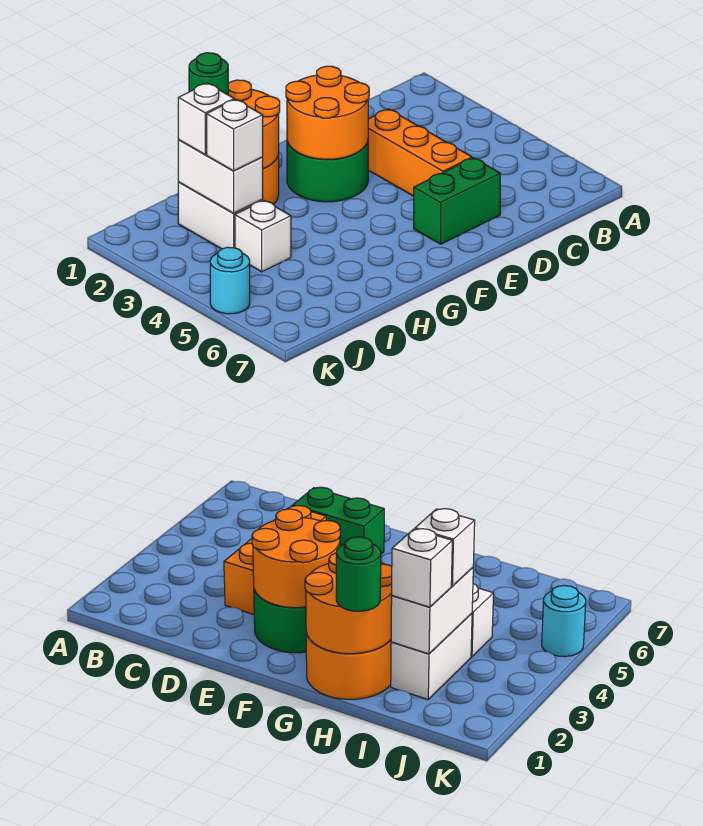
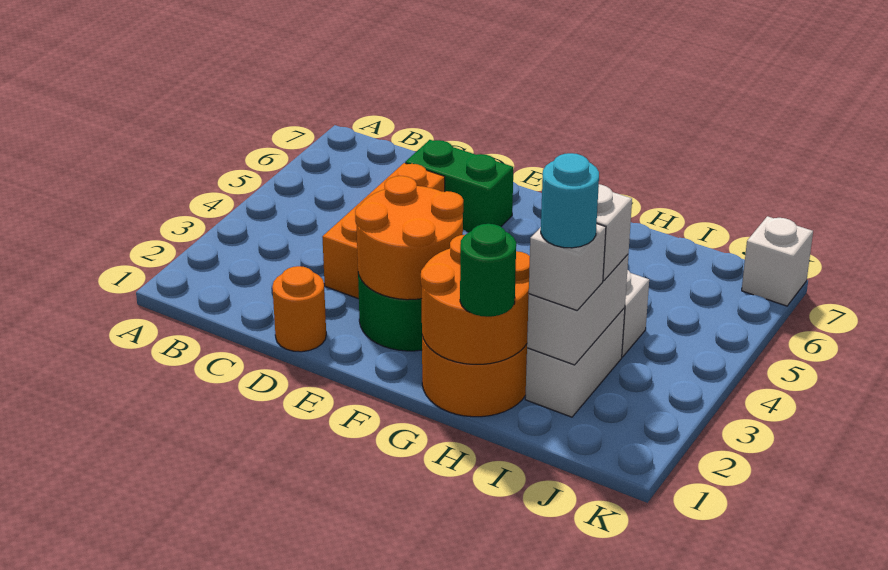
none -> orange 1x1 round brick [272,266,326,352]
cyan 1x1 round brick [210,247,250,314] -> cyan 1x1 round brick moved to [541,153,599,248]
none -> white 1x1 brick [742,216,813,306]

